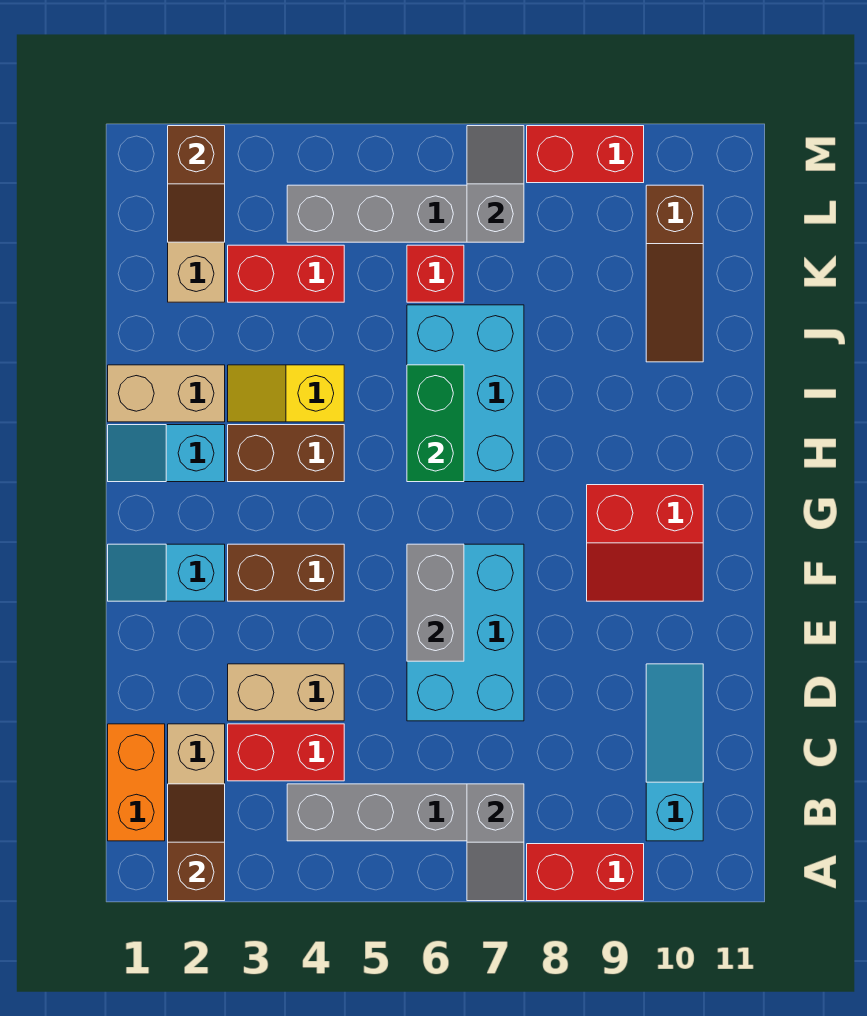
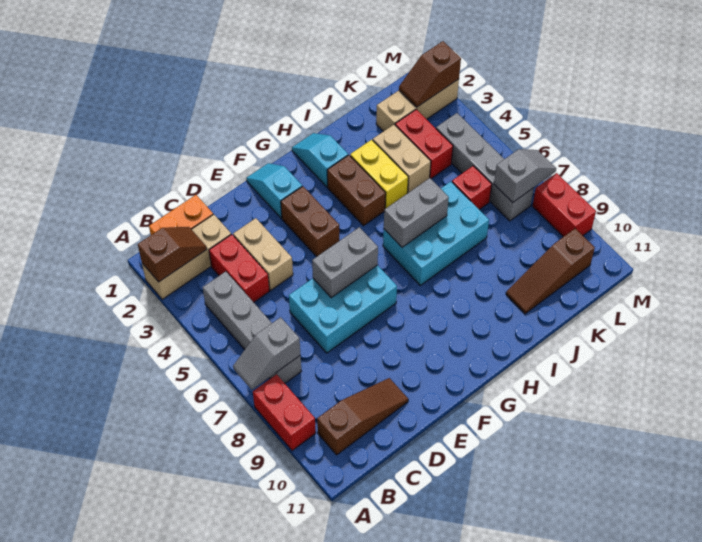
cyan 1x3 slope [646,664,703,841] -> brown 1x3 slope [317,378,408,455]
red 2x2 slope [587,485,703,601] -> none
green 1x2 brick [407,365,464,482] -> grey 1x2 brick [384,178,449,247]
tan 1x2 brick [108,365,225,422] -> tan 1x2 brick moved to [373,125,431,193]
yellow 1x2 slope [228,365,344,422] -> yellow 1x2 brick [350,140,408,209]

